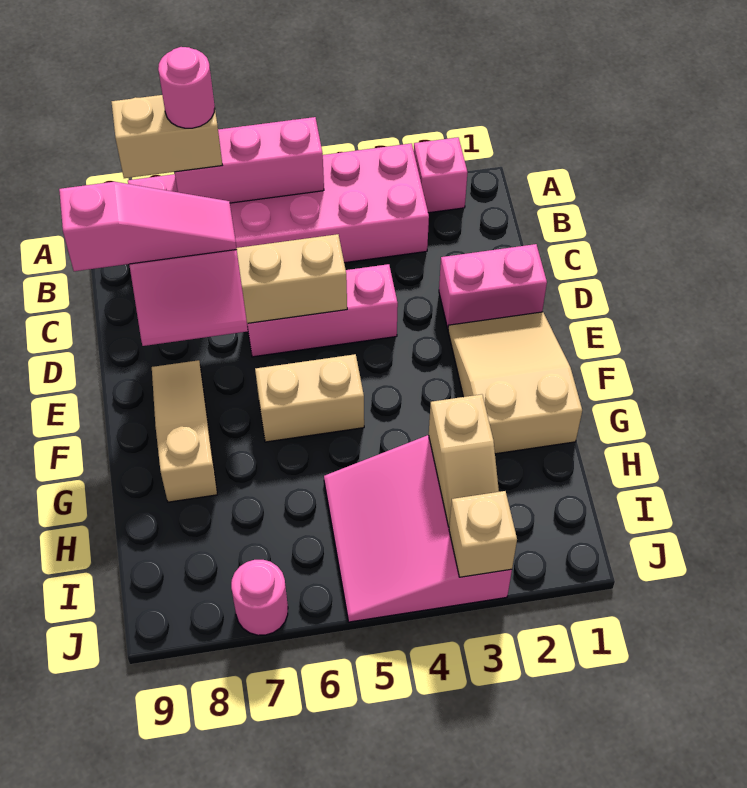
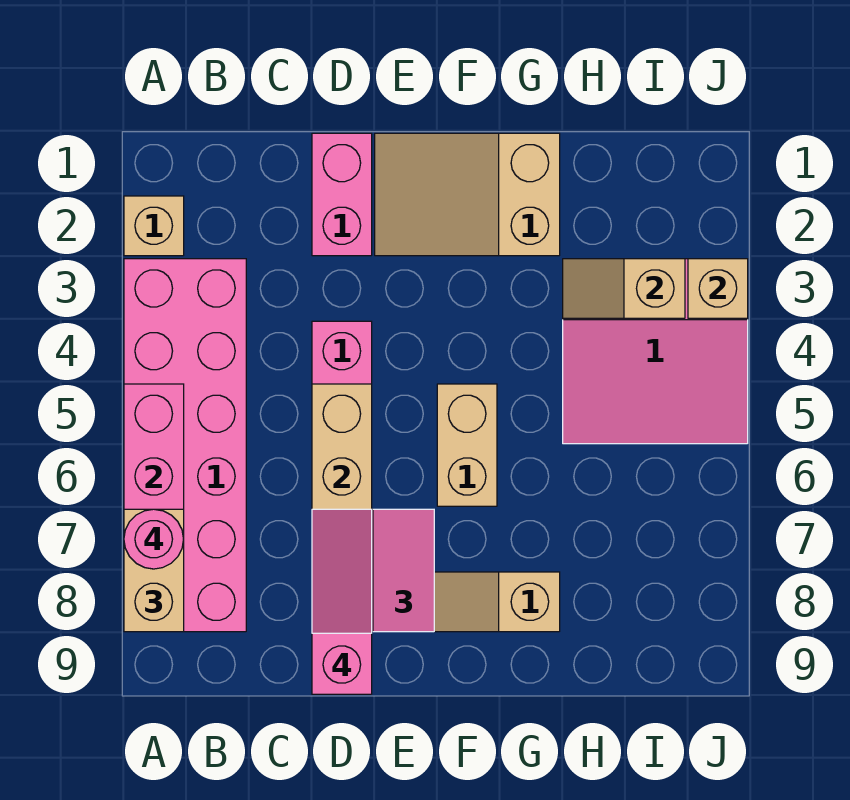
pink 1x1 brick [414,137,468,213] -> tan 1x1 brick [124,196,184,256]
tan 1x2 slope [429,394,499,527] -> tan 1x2 slope turned to [563,259,685,318]
pink 1x1 round brick [231,560,288,635] -> none

